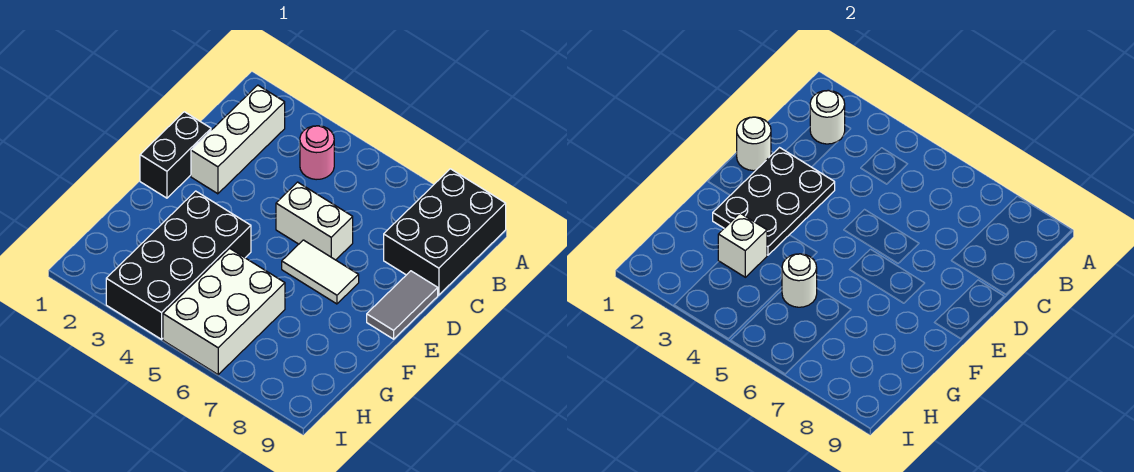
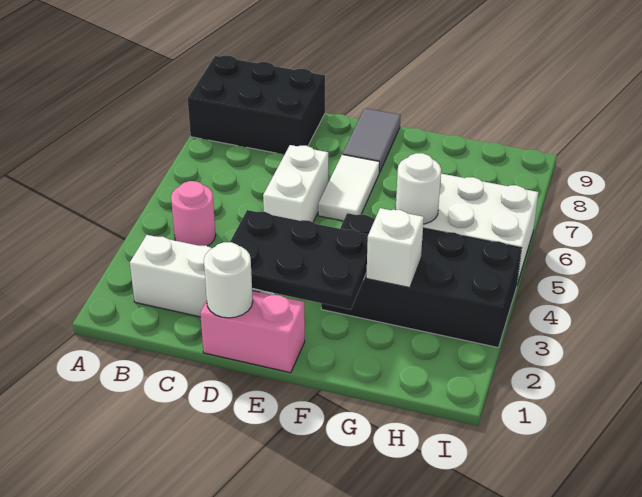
white 1x1 round brick [810,91,845,144] -> none
black 1x2 brick [140,112,211,198] -> pink 1x2 brick [200,291,305,373]
grey 1x2 tile [367,271,438,339] -> grey 1x2 tile turned to [343,108,401,173]

